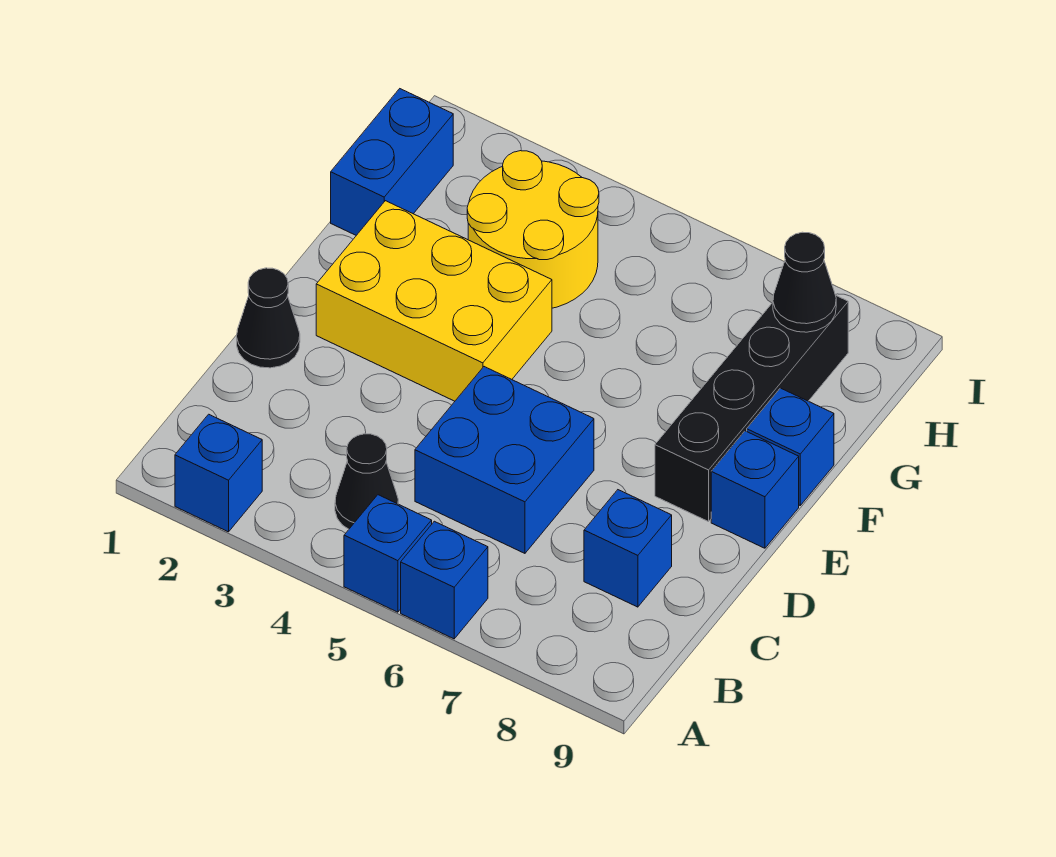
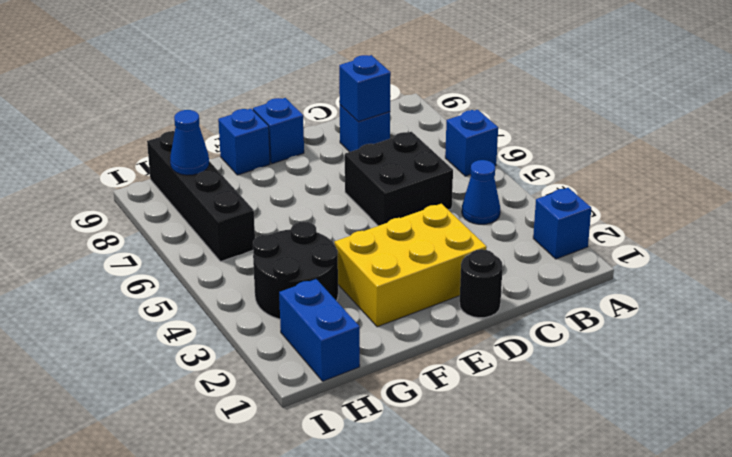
blue 1x1 brick [344,495,432,612] -> blue 1x1 brick moved to [339,55,391,122]
black 1x1 cone [335,434,398,529] -> blue 1x1 cone [462,160,500,224]
blue 2x2 brick [415,367,594,553] -> black 2x2 brick [345,132,453,226]
black 1x1 cone [237,268,300,368] -> black 1x1 round brick [460,249,503,318]
yellow 2x3 brick [316,201,552,401] -> yellow 2x3 brick turned to [334,204,487,327]
black 1x4 brick [655,296,848,522] -> black 1x4 brick turned to [147,131,255,262]
blue 1x2 brick [331,89,453,235] -> blue 1x2 brick turned to [279,279,360,381]
yellow 2x2 round brick [467,151,599,308] -> black 2x2 round brick [253,222,338,319]
black 1x1 cone [773,232,836,332] -> blue 1x1 cone [170,110,209,175]

